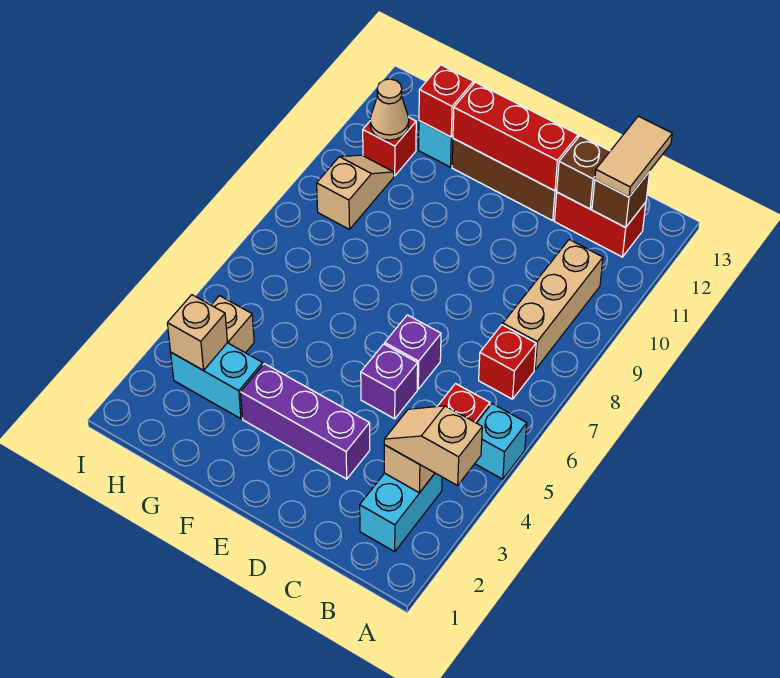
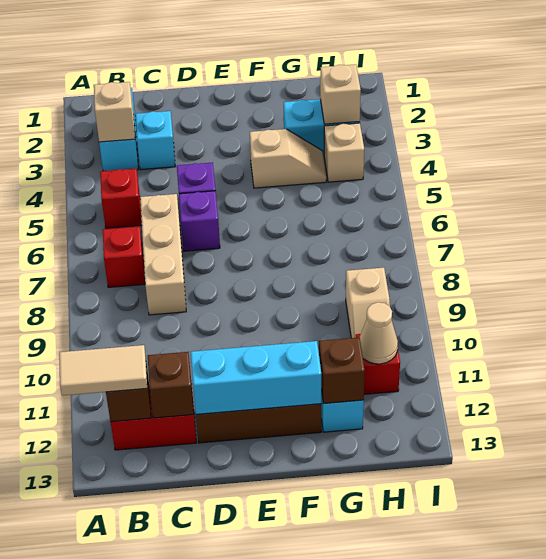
tan 1x2 slope [384,406,482,485] -> tan 1x2 slope moved to [250,129,326,188]
cyan 1x1 brick [475,404,527,479] -> cyan 1x1 brick moved to [135,111,175,170]
tan 1x3 brick [503,240,603,370] -> tan 1x3 brick moved to [140,194,186,315]
tan 1x2 tile [595,116,672,197] -> tan 1x2 tile turned to [59,345,147,396]
purple 1x3 brick [241,364,370,479] -> none
red 1x3 brick [453,82,578,191] -> cyan 1x3 brick [191,341,321,414]
red 1x1 brick [419,65,473,137] -> brown 1x1 brick [319,337,365,404]

